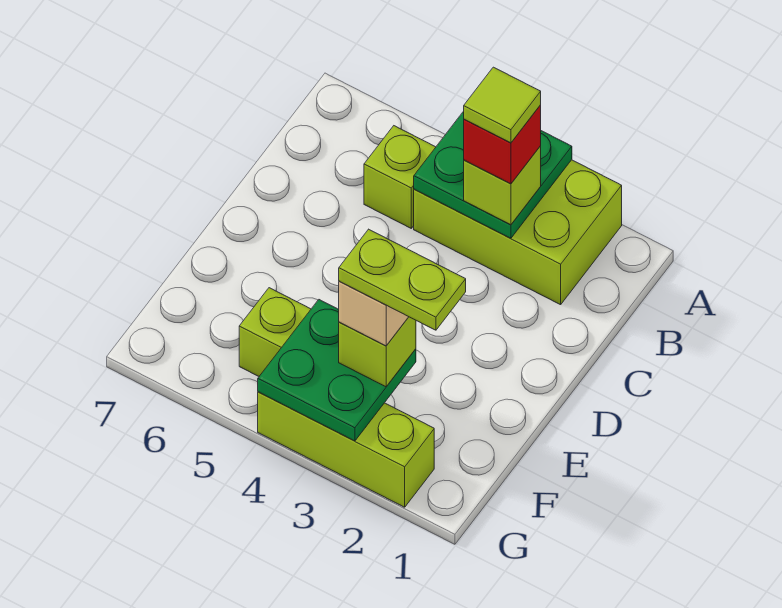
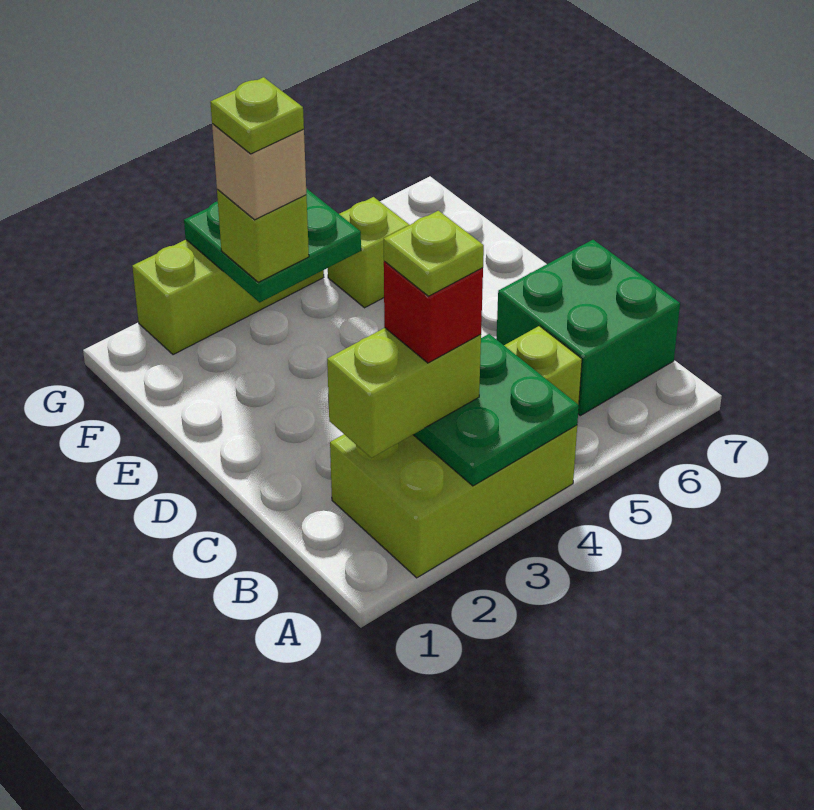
lime 1x1 brick [464,146,541,225] -> lime 1x2 brick [327,328,481,458]
lime 1x1 tile [464,67,541,143] -> lime 1x1 plate [384,211,484,296]
none -> green 2x2 brick [496,240,680,416]
lime 1x2 plate [339,229,466,330] -> lime 1x1 plate [210,77,304,154]

